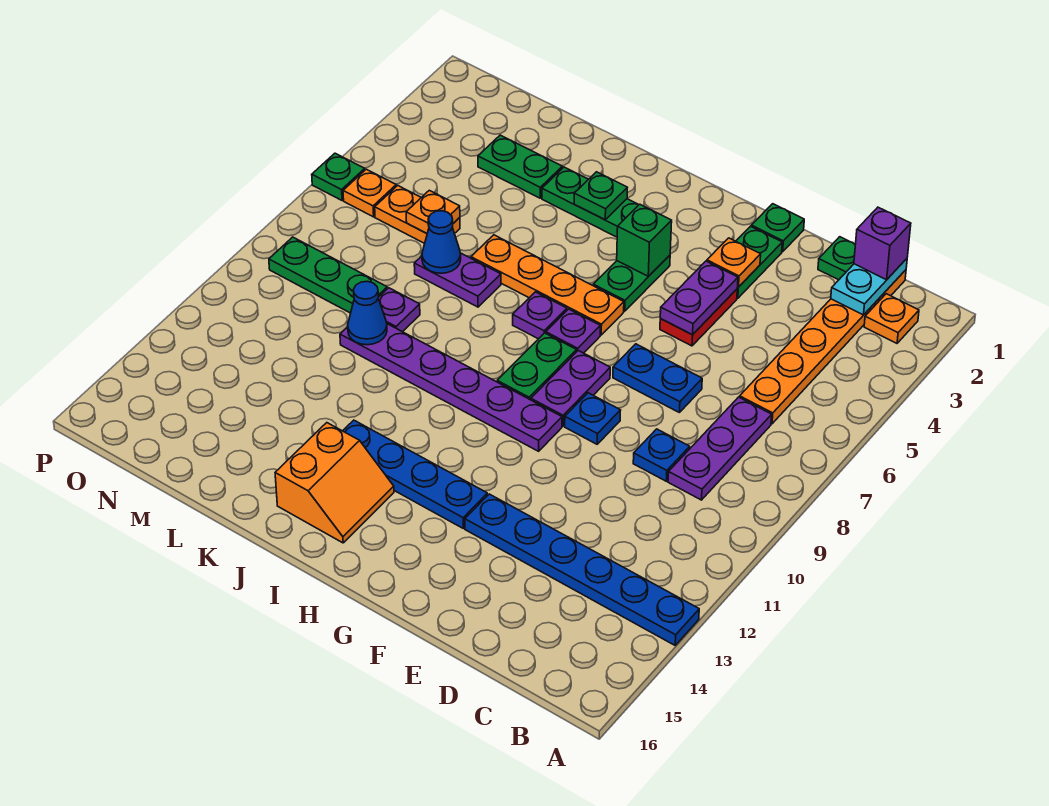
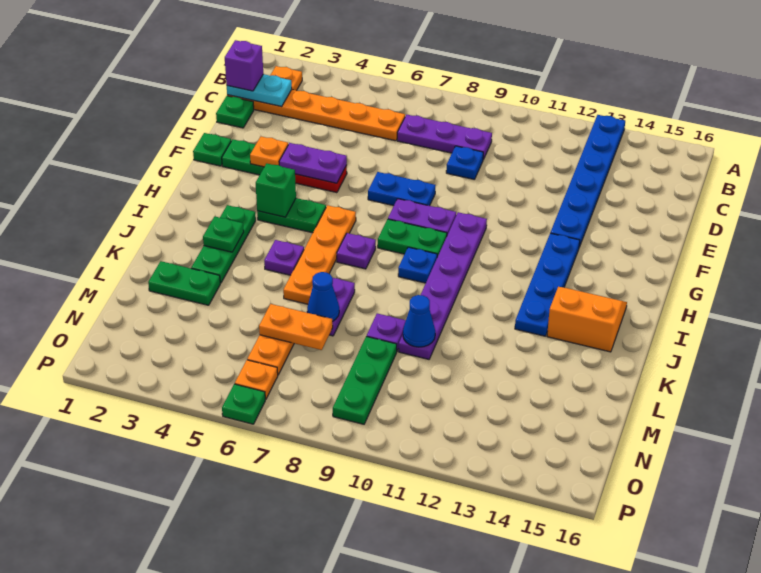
blue 1x2 plate [613,344,702,412] -> blue 1x2 plate turned to [368,172,435,206]
blue 1x1 plate [565,393,621,444] -> blue 1x1 plate moved to [398,247,437,283]
purple 1x1 plate [546,309,600,353] -> purple 1x1 plate moved to [264,240,304,275]
green 1x2 plate [478,135,562,198] -> green 1x2 plate turned to [148,261,220,305]
orange 1x1 plate [406,190,460,233] -> orange 1x2 plate [259,304,333,350]

